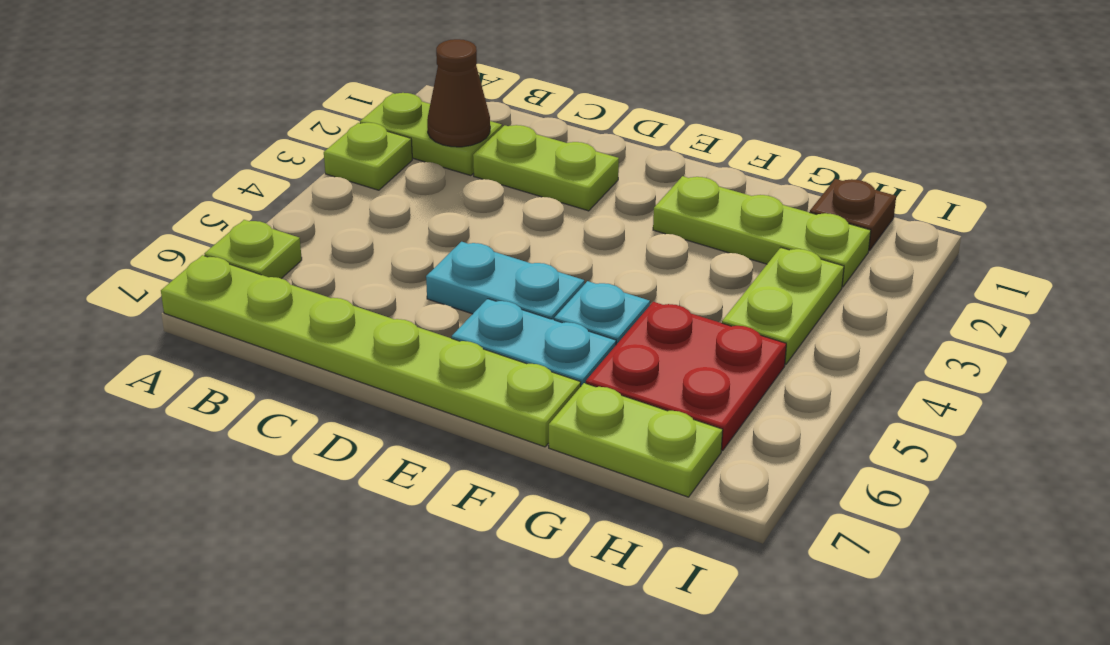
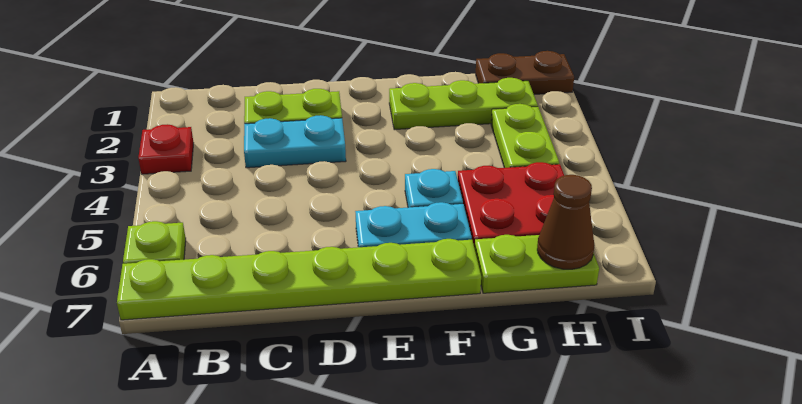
lime 1x2 plate [360,93,502,176] -> none
lime 1x1 plate [324,123,412,190] -> red 1x1 plate [138,124,194,174]
brown 1x1 cone [427,39,490,147] -> brown 1x1 cone moved to [537,175,595,269]
cyan 1x2 plate [426,242,584,320] -> cyan 1x2 plate moved to [244,115,346,168]
brown 1x1 plate [810,179,896,251] -> brown 1x2 plate [476,51,574,94]

